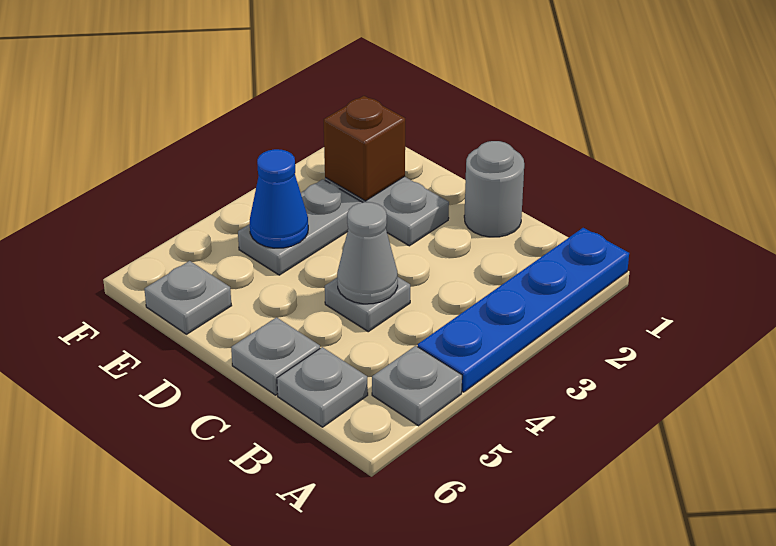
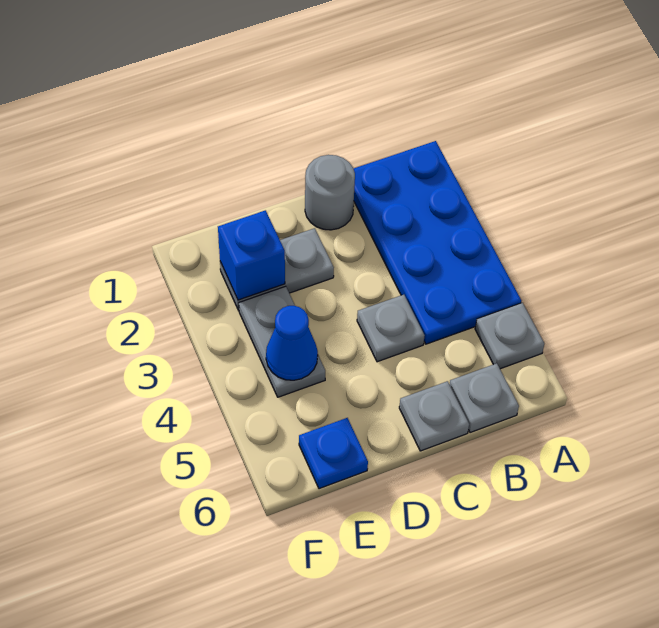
blue 1x4 plate [418,228,629,392] -> blue 2x4 plate [354,141,521,344]
grey 1x1 cone [337,202,398,304] -> none
brown 1x1 brick [324,96,405,201] -> blue 1x1 brick [218,210,285,300]
grey 1x1 plate [144,261,232,334] -> blue 1x1 plate [299,418,368,489]

